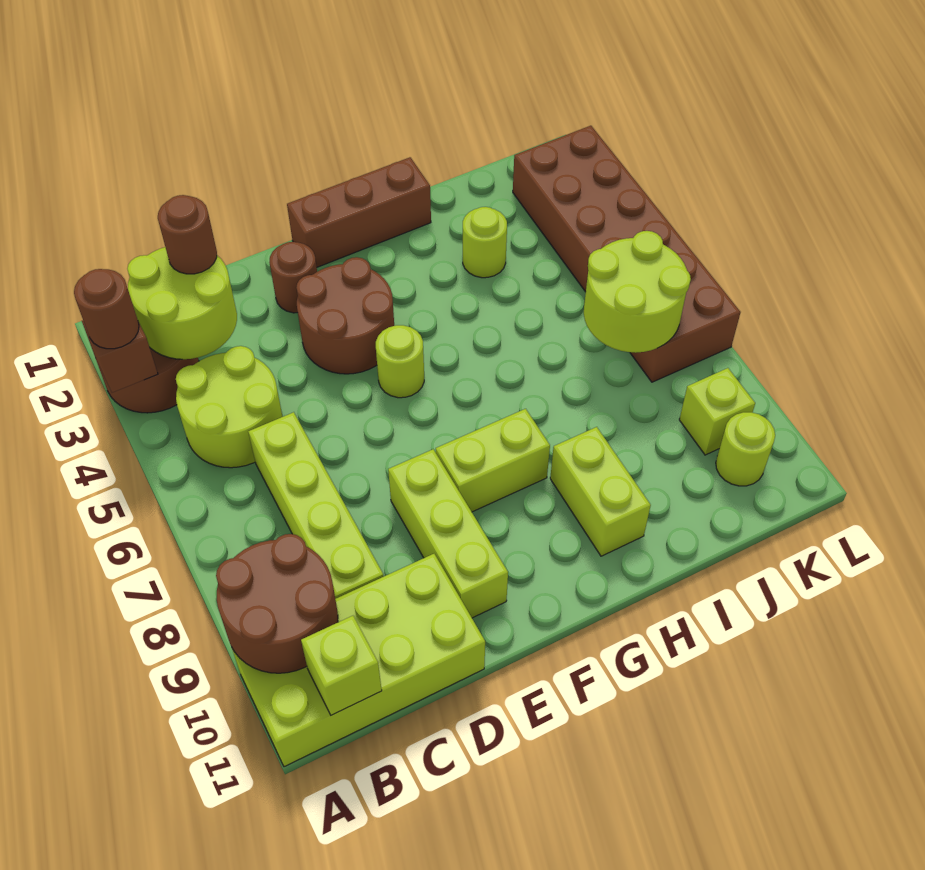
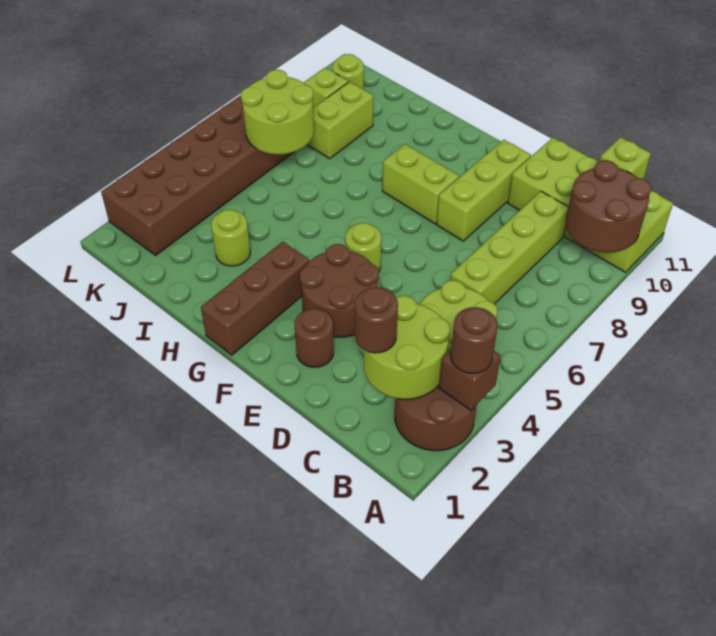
brown 1x3 brick [287,157,431,267] -> brown 1x3 brick turned to [201,242,309,355]
lime 1x2 brick [550,427,651,556] -> lime 1x2 brick moved to [307,82,373,159]

